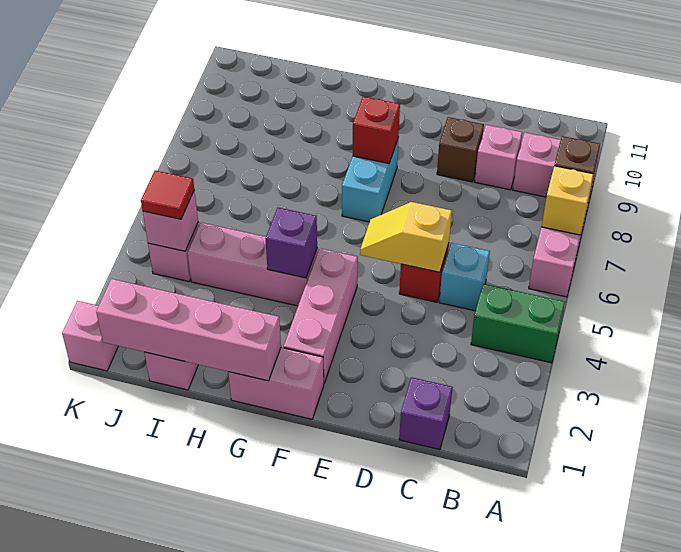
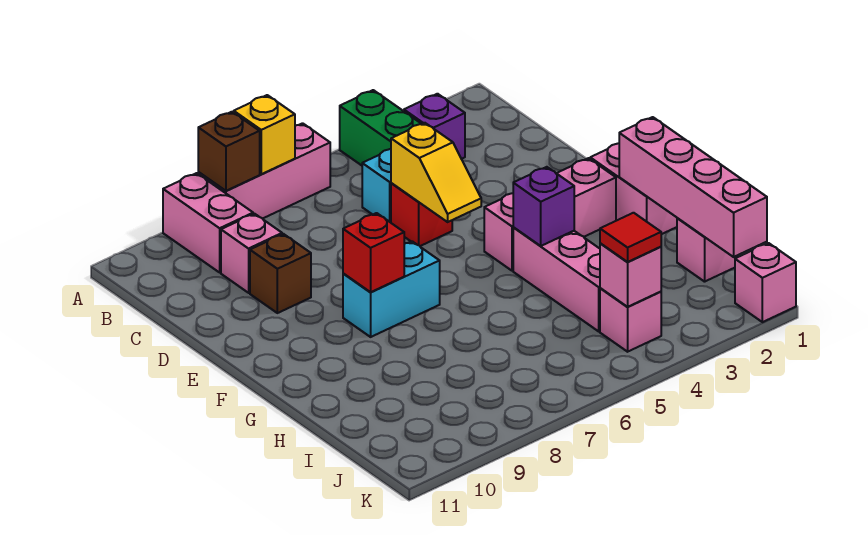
purple 1x1 brick [399,377,452,450] -> purple 1x1 brick moved to [404,94,465,159]

